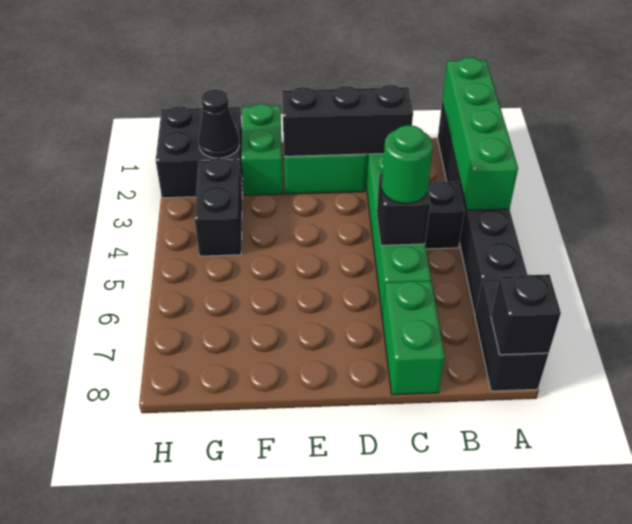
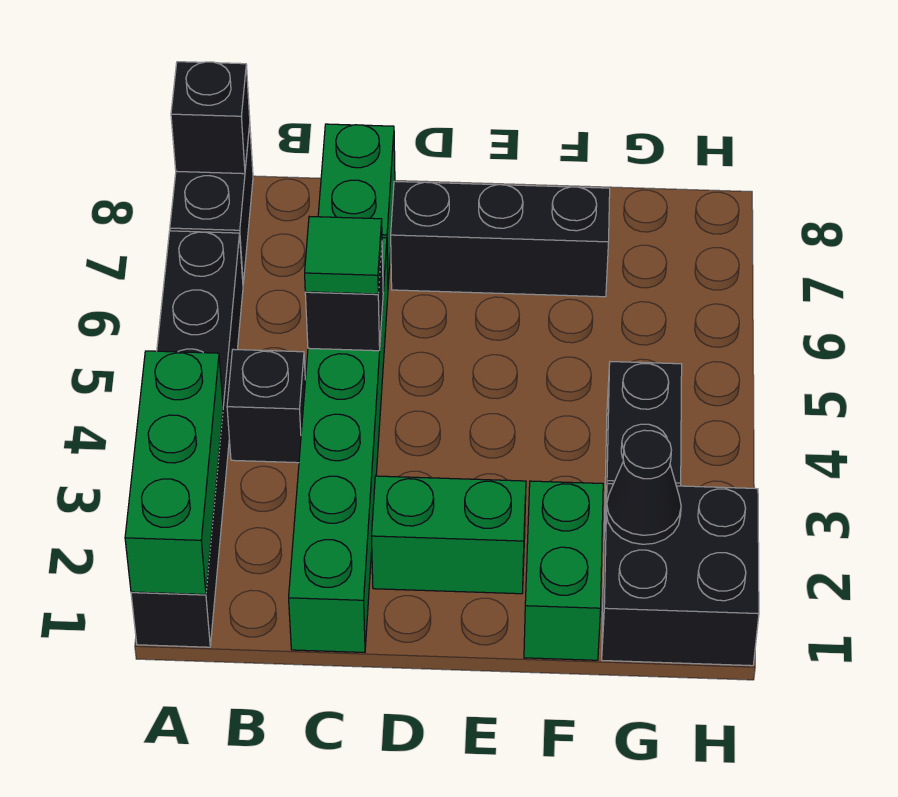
green 1x4 brick [442,57,518,210] -> green 1x3 brick [125,351,223,595]
black 1x3 brick [282,85,413,156] -> black 1x3 brick moved to [391,181,610,297]
green 1x1 round brick [382,125,433,204] -> green 1x1 tile [305,217,382,294]

